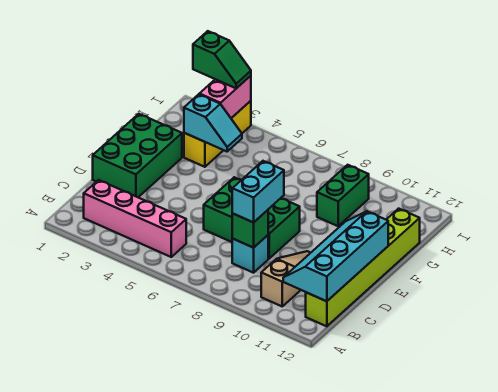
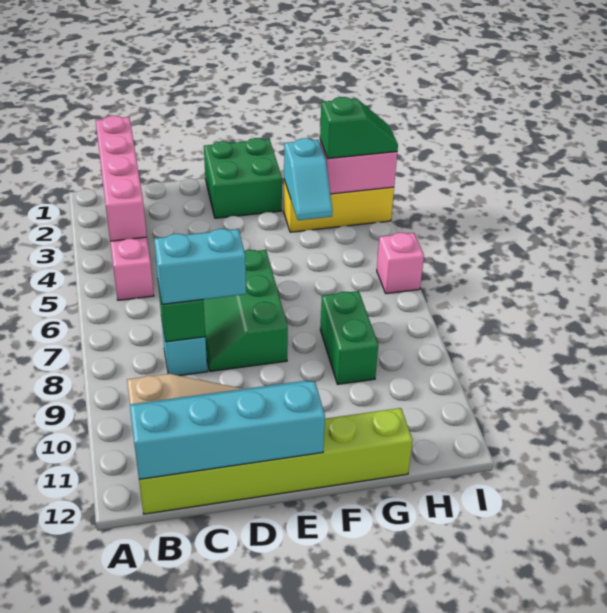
none -> pink 1x4 brick [96,116,147,241]
green 2x3 brick [93,114,182,197] -> green 2x2 brick [204,138,282,218]
green 2x3 brick [204,177,300,258] -> green 2x3 slope [203,250,288,371]
green 1x2 brick [317,165,369,226] -> green 1x2 brick turned to [320,291,378,384]
green 1x2 slope [193,31,251,88] -> green 1x2 slope turned to [320,97,398,159]
none -> pink 1x1 brick [377,233,424,294]

